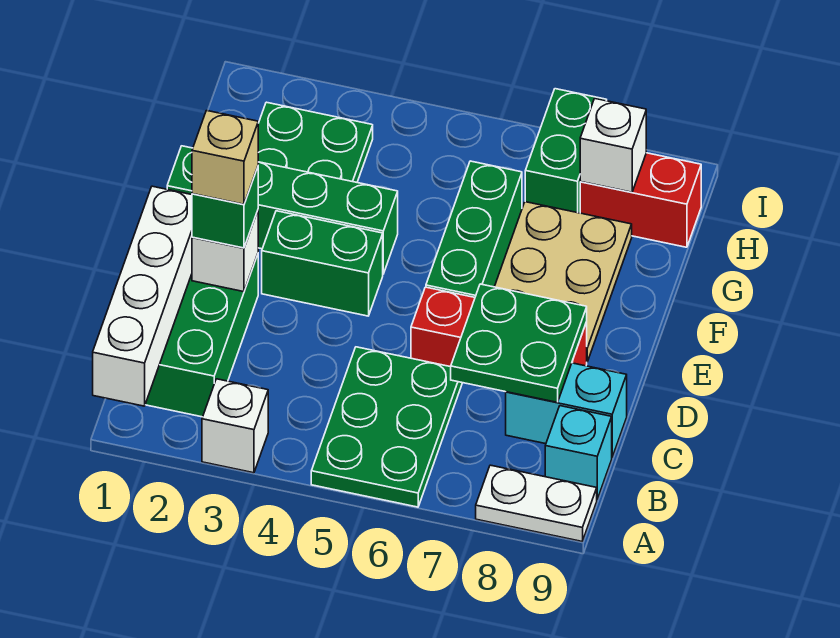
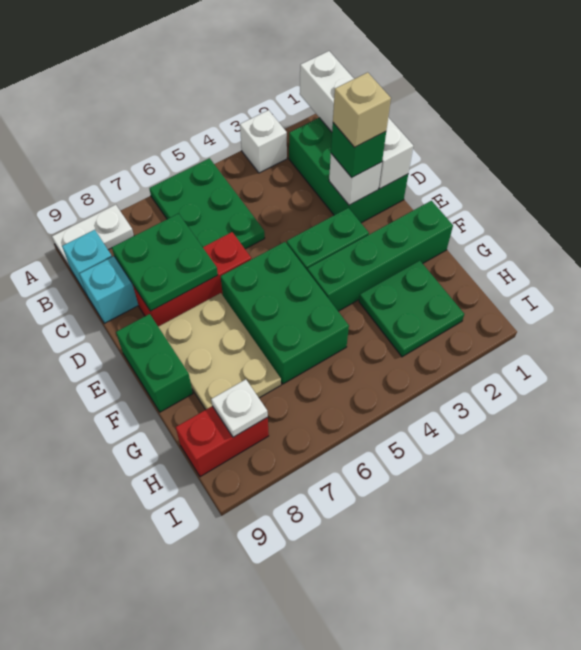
green 1x3 brick [426,161,522,297] -> green 2x3 brick [221,242,349,384]
green 1x2 brick [525,89,607,213] -> green 1x2 brick moved to [116,314,193,412]
white 1x1 brick [580,99,646,192] -> white 1x1 plate [211,379,268,437]

